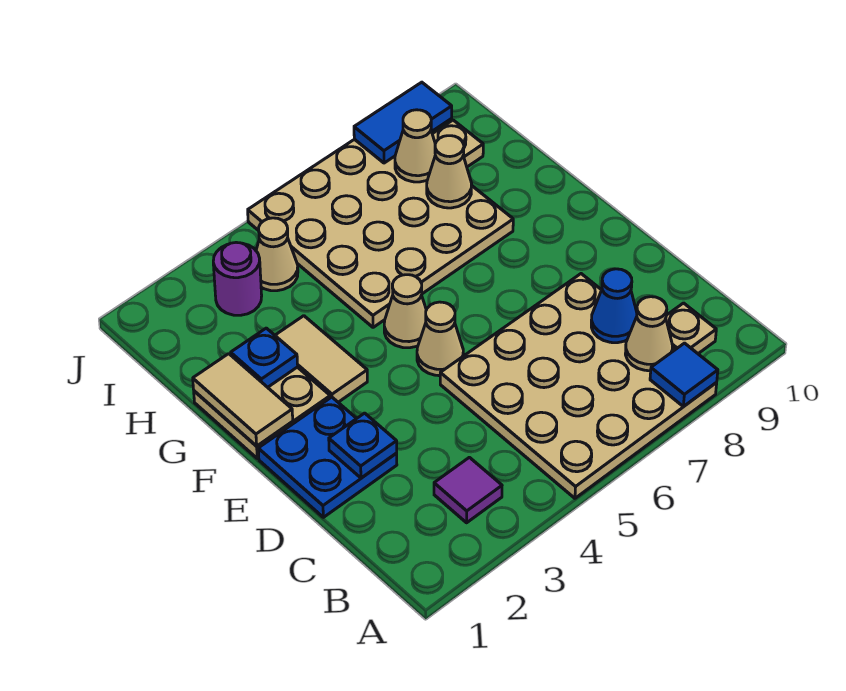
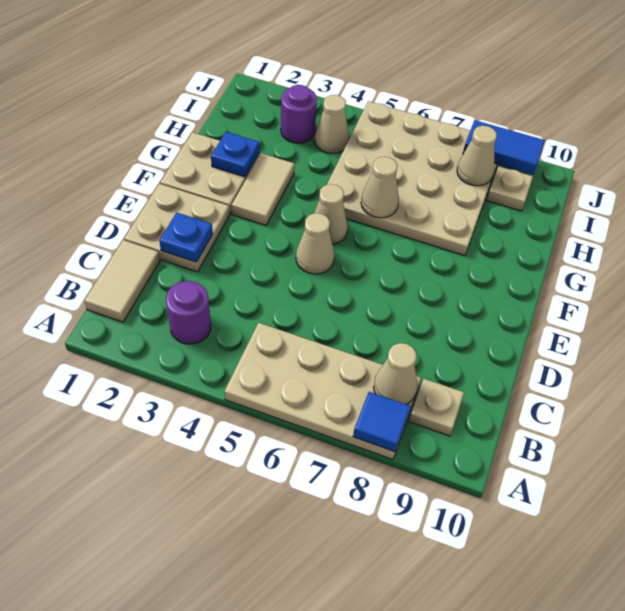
tan 4x4 plate [440,274,717,498] -> tan 2x4 plate [224,323,421,459]
purple 1x1 tile [434,457,502,523] -> purple 1x1 round brick [166,281,211,344]
blue 1x1 cone [591,269,637,343] -> none
blue 2x2 plate [258,397,397,517] -> tan 2x2 plate [124,184,230,272]
tan 1x2 tile [193,354,293,446] -> tan 1x2 tile moved to [84,240,160,322]
tan 1x1 cone [427,136,472,208] -> tan 1x1 cone moved to [361,157,399,218]

